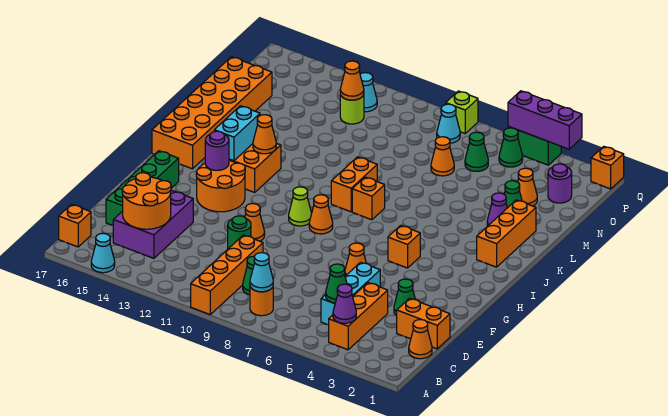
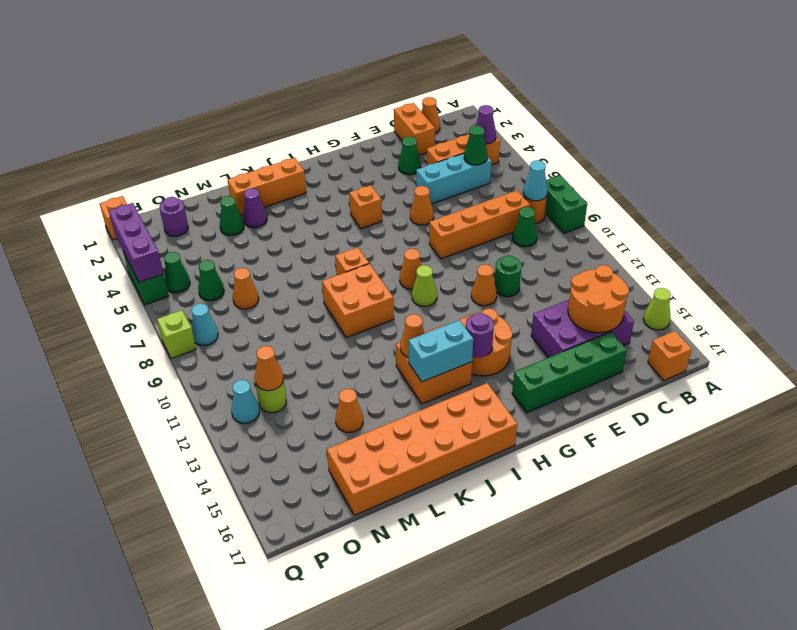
none -> green 1x2 brick [545,175,587,233]
orange 1x4 brick [191,235,263,314] -> orange 1x4 brick moved to [429,190,530,259]
cyan 1x1 cone [91,233,115,273] -> lime 1x1 cone [643,288,671,330]
orange 1x2 brick [331,157,377,212] -> orange 2x2 brick [322,264,394,337]
orange 1x1 cone [518,168,537,206] -> orange 1x1 cone moved to [335,389,363,432]

